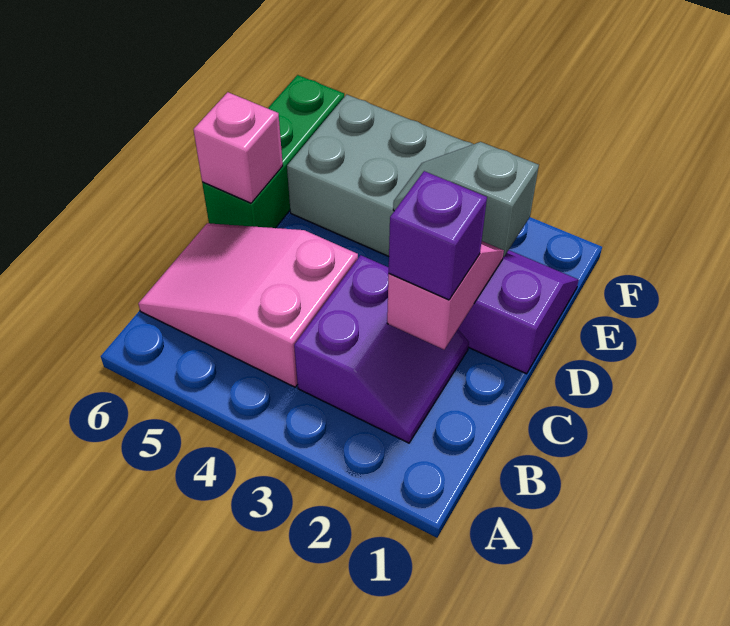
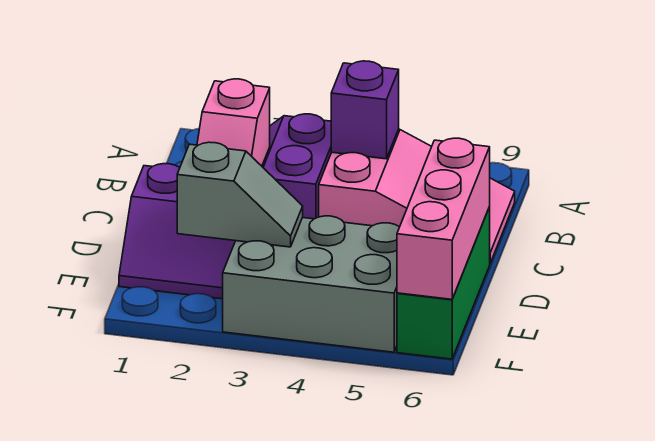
purple 1x1 brick [389,171,487,300] -> purple 1x1 brick moved to [331,61,399,159]
pink 1x1 brick [193,92,283,203] -> pink 1x3 brick [397,138,490,299]

